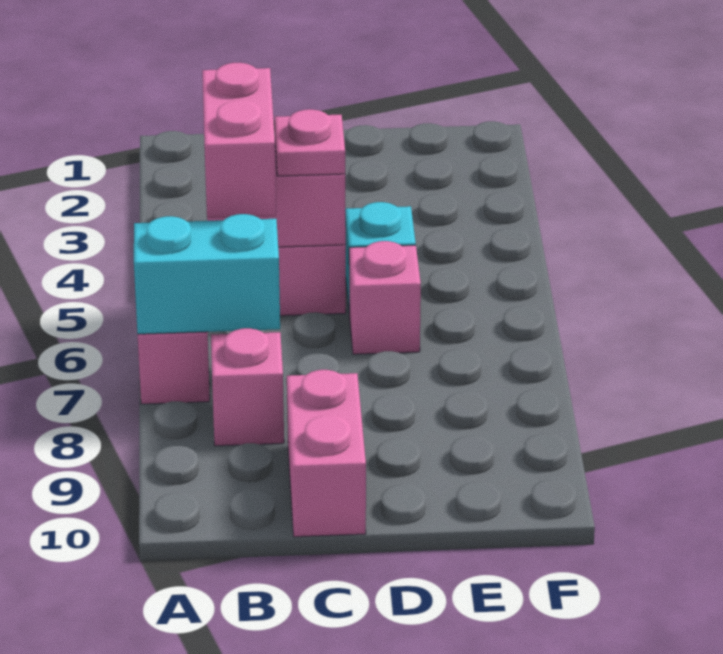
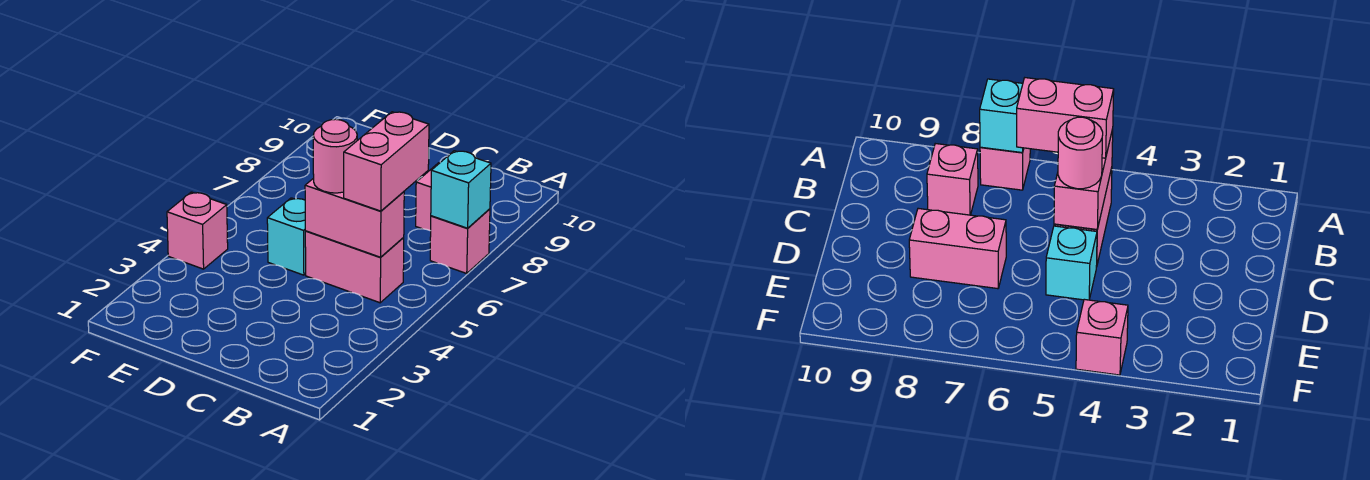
cyan 1x2 brick [134,214,280,334] -> cyan 1x1 brick [431,151,491,228]
pink 1x1 plate [275,109,345,176] -> pink 1x1 round brick [313,119,357,193]
pink 1x2 brick [287,370,366,537] -> pink 1x2 brick moved to [909,208,1006,289]
pink 1x1 brick [349,241,421,354] -> pink 1x1 brick moved to [167,192,228,269]

